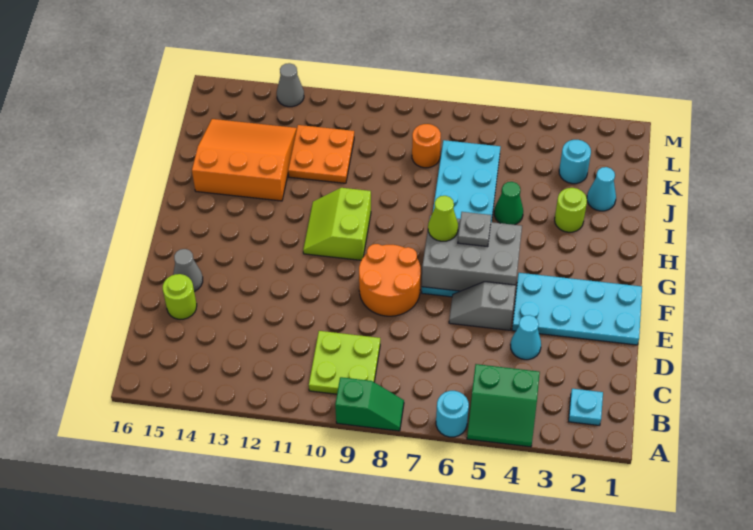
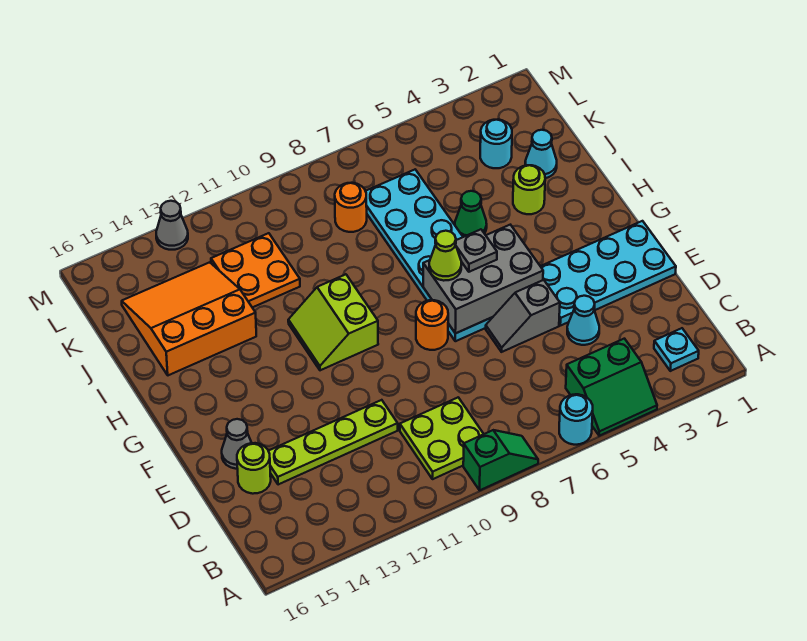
none -> lime 1x4 plate [269,400,398,485]
orange 2x2 round brick [359,244,421,316] -> orange 1x1 round brick [416,300,448,350]

